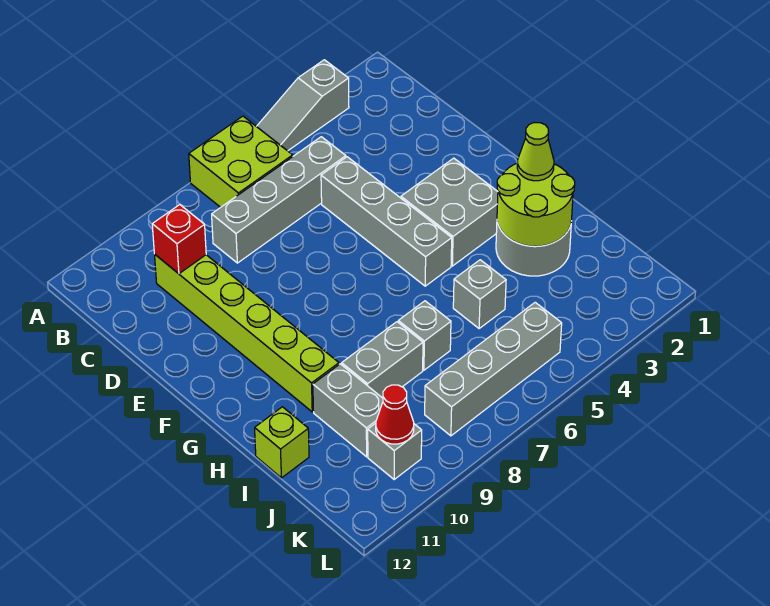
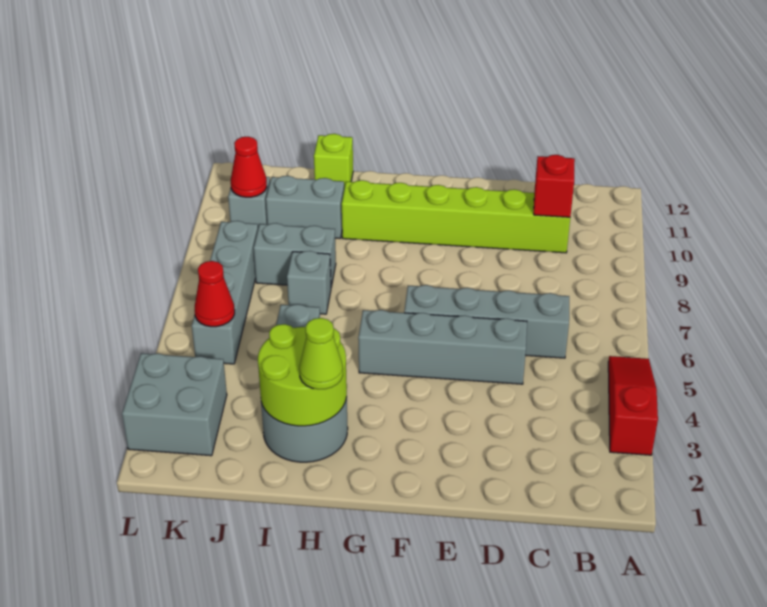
grey 1x3 slope [256,60,349,151] -> red 1x3 slope [608,356,658,455]
lime 2x2 brick [189,116,293,207] -> none
grey 1x4 brick [212,137,346,263] -> grey 1x4 brick turned to [404,285,569,358]
grey 2x2 brick [401,158,498,266] -> grey 2x2 brick moved to [122,353,227,456]
grey 1x2 brick [342,322,423,398] -> grey 1x2 brick turned to [254,223,336,287]
none -> red 1x1 cone [195,261,235,327]

